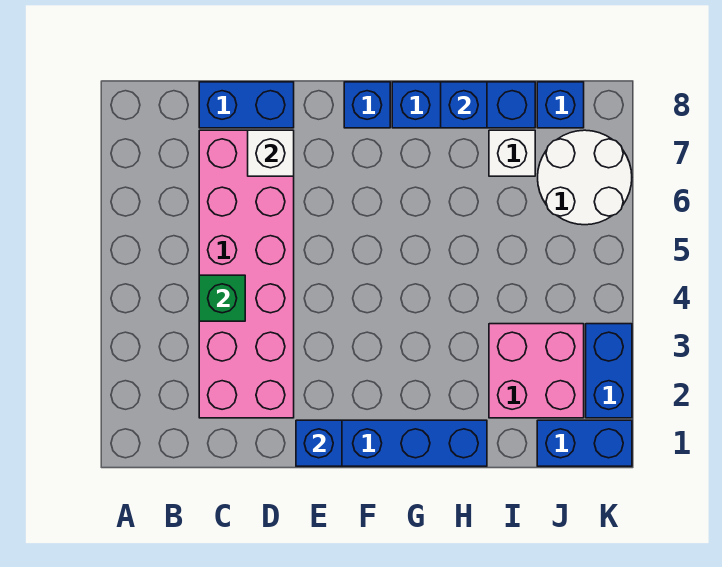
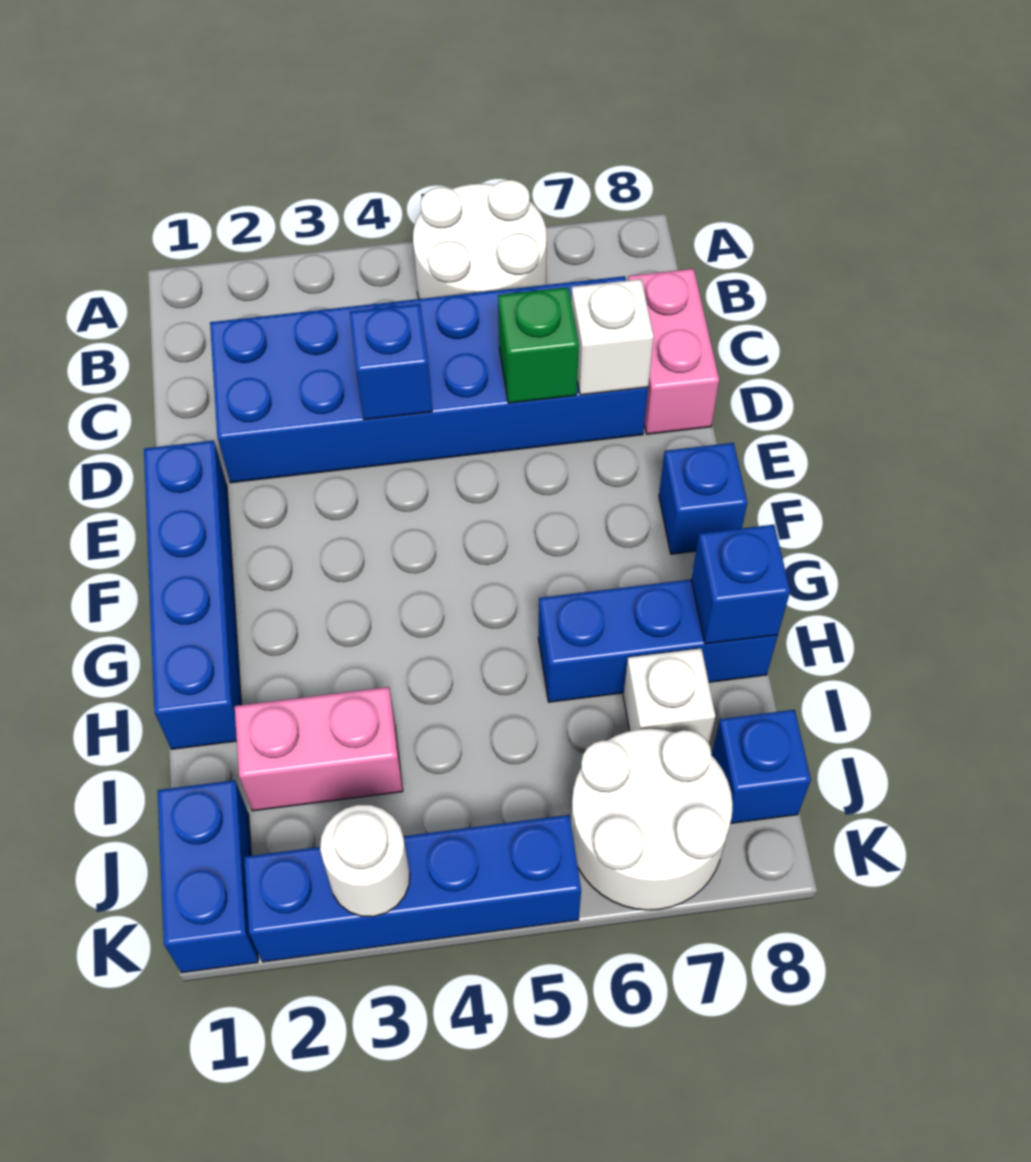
none -> white 2x2 round brick [413,180,547,299]
pink 2x6 brick [199,130,294,418] -> blue 2x6 brick [210,276,648,483]
green 1x1 brick [199,275,245,321] -> green 1x1 brick moved to [498,287,579,403]
blue 1x2 brick [199,82,294,128] -> pink 1x2 brick [628,269,719,434]
blue 1x1 brick [296,420,342,466] -> blue 1x1 brick moved to [350,304,432,420]
blue 1x3 brick [392,82,535,128] -> blue 1x3 brick turned to [538,580,778,702]
pink 2x2 brick [489,324,584,418] -> pink 1x2 brick [235,687,403,811]
blue 1x2 brick [586,324,632,418] -> blue 1x4 brick [244,815,581,962]
none -> white 1x1 round brick [320,805,410,917]

